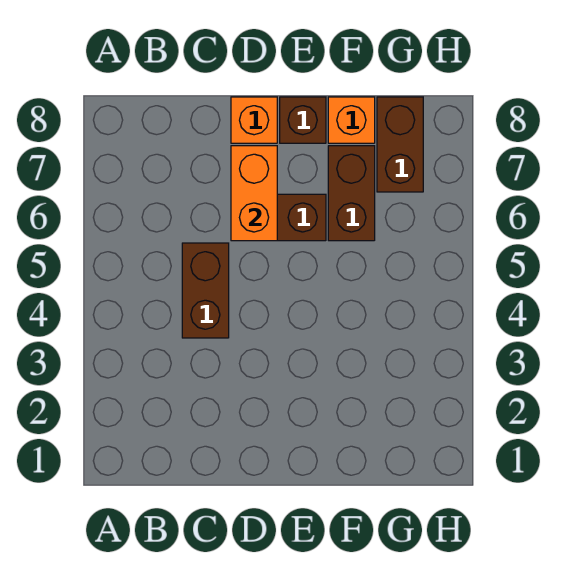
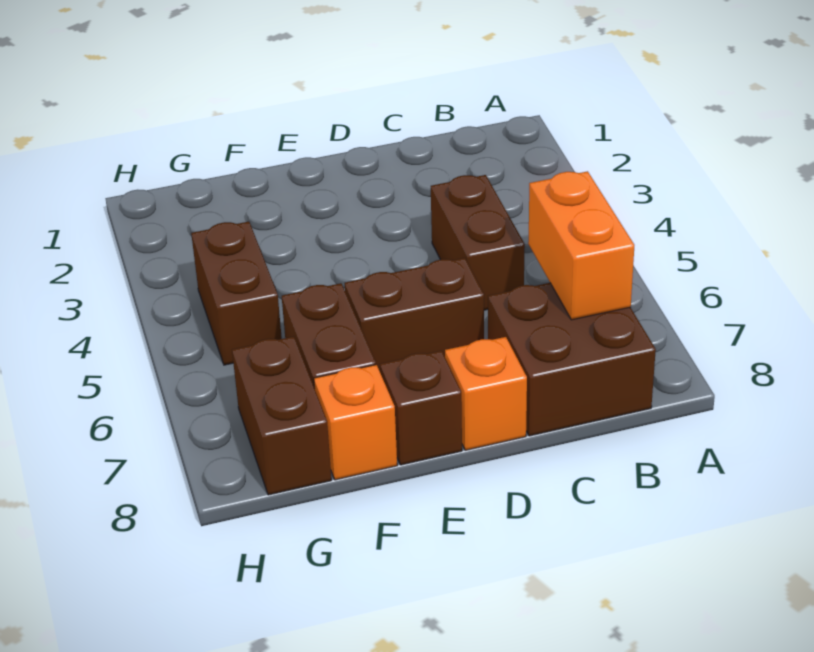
none -> brown 2x2 brick [488,283,656,436]
orange 1x2 brick [231,146,277,241] -> orange 1x2 brick moved to [528,171,634,320]
none -> brown 1x2 brick [191,222,282,365]

